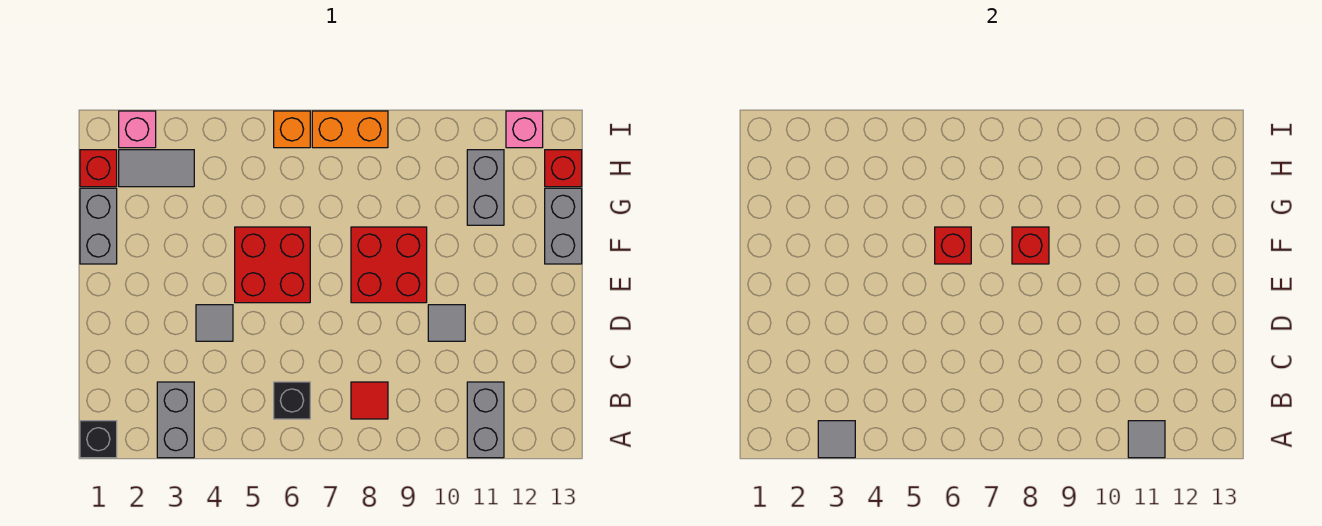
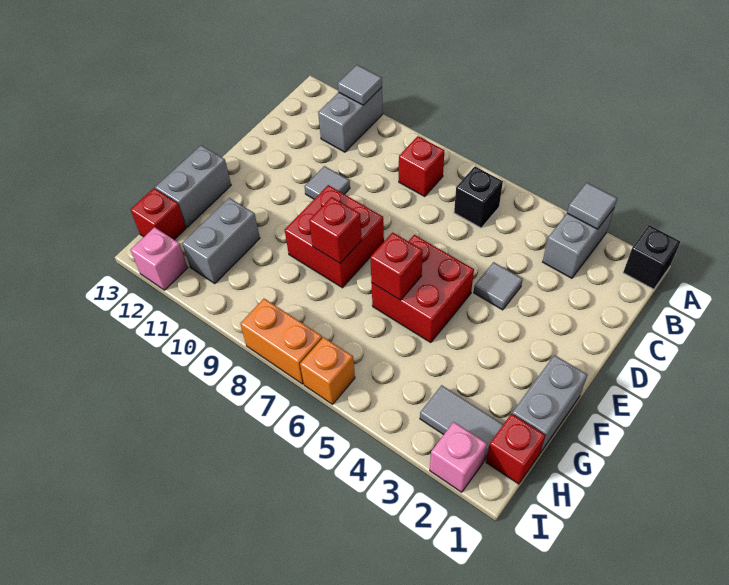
red 1x1 tile [351,382,388,419] -> red 1x1 brick [399,136,445,196]

